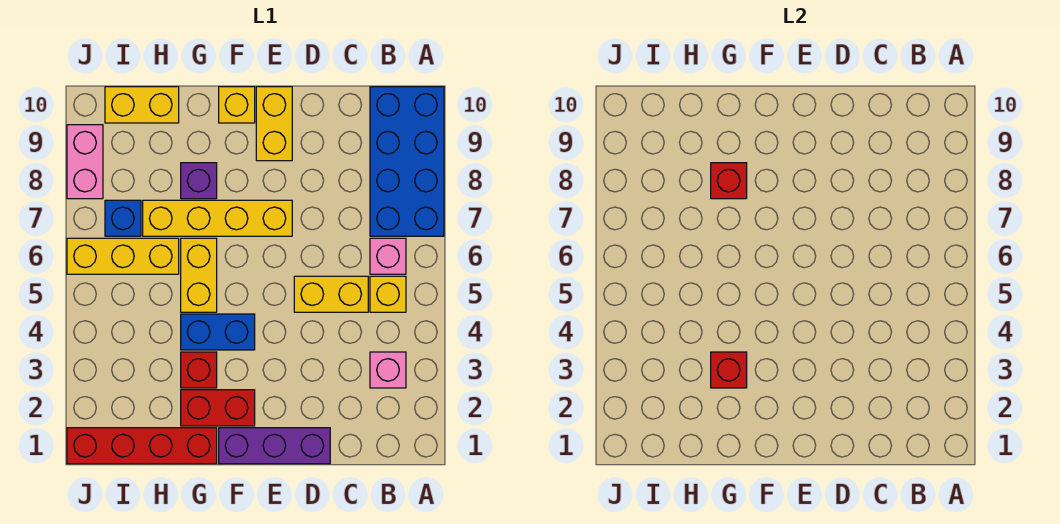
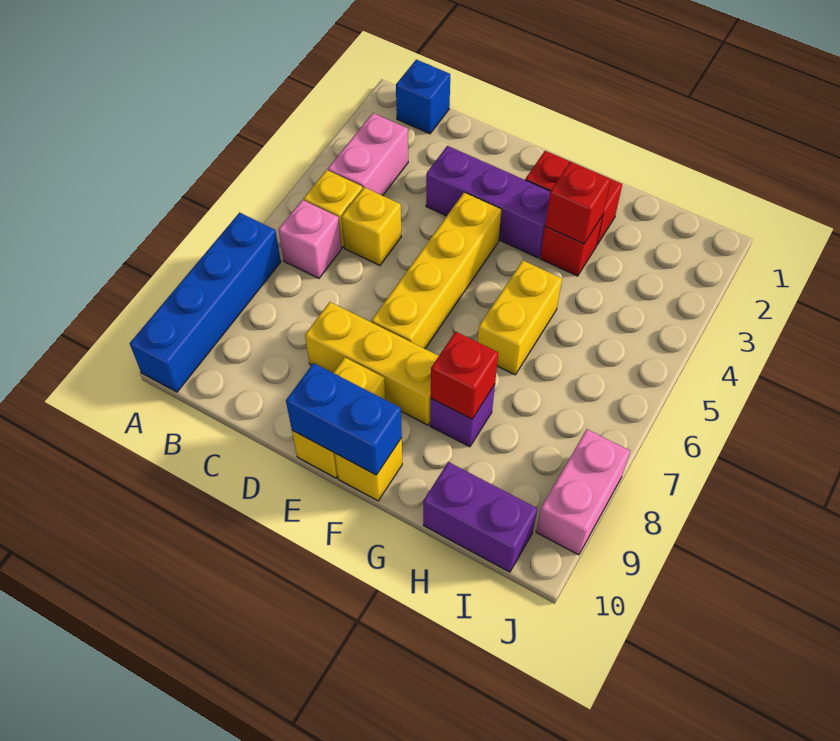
blue 2x4 brick [370,87,444,236] -> blue 1x4 brick [130,213,281,392]
pink 1x1 brick [370,352,406,388] -> pink 1x2 brick [328,113,408,196]
yellow 1x2 brick [294,276,368,312] -> yellow 1x1 brick [342,187,401,265]
purple 1x3 brick [219,428,330,464] -> purple 1x3 brick moved to [426,146,550,258]
yellow 1x4 brick [143,200,292,236] -> yellow 1x4 brick turned to [371,192,502,349]
blue 1x2 brick [181,314,255,350] -> blue 1x2 brick moved to [286,363,402,475]
red 1x4 brick [67,428,217,464] -> none
yellow 1x3 brick [67,238,179,274] -> yellow 1x3 brick moved to [305,302,439,425]
yellow 1x2 brick [105,87,179,123] -> purple 1x2 brick [423,462,538,572]
blue 1x1 brick [105,200,141,236] -> blue 1x1 brick moved to [396,60,450,134]

